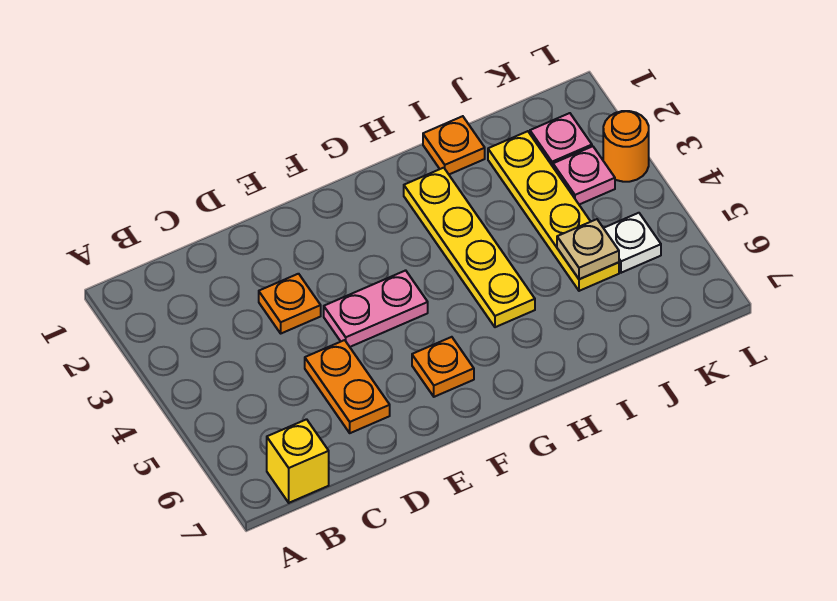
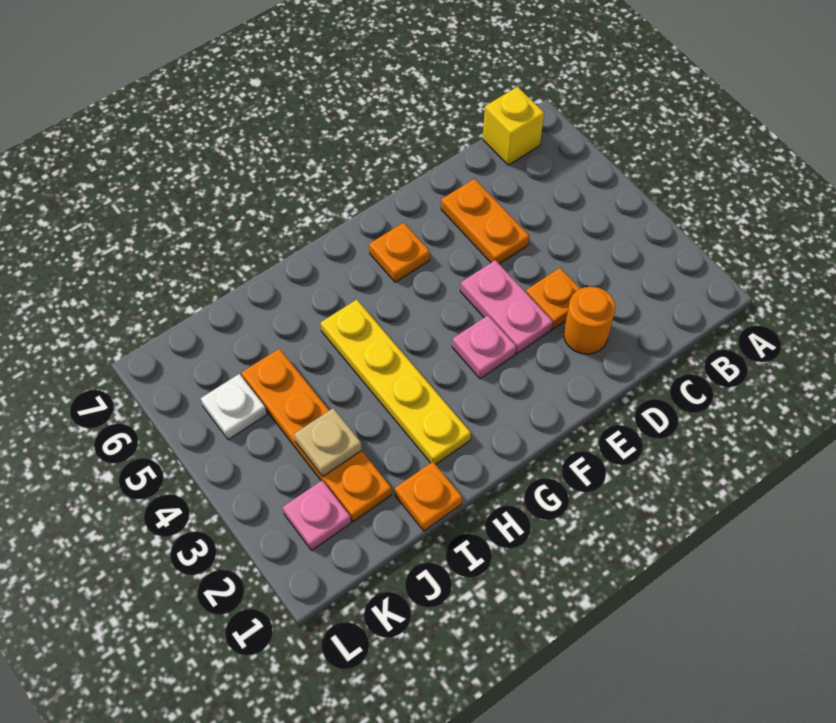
pink 1x2 plate [324,270,428,347] -> pink 1x2 plate turned to [460,260,553,354]
yellow 1x4 plate [488,131,619,291] -> orange 1x4 plate [241,349,392,522]
tan 1x1 plate [557,219,619,279] -> tan 1x1 plate moved to [294,408,362,476]
pink 1x1 plate [553,146,615,205] -> pink 1x1 plate moved to [452,315,516,379]
orange 1x1 round brick [603,111,649,182] -> orange 1x1 round brick moved to [564,287,615,354]

